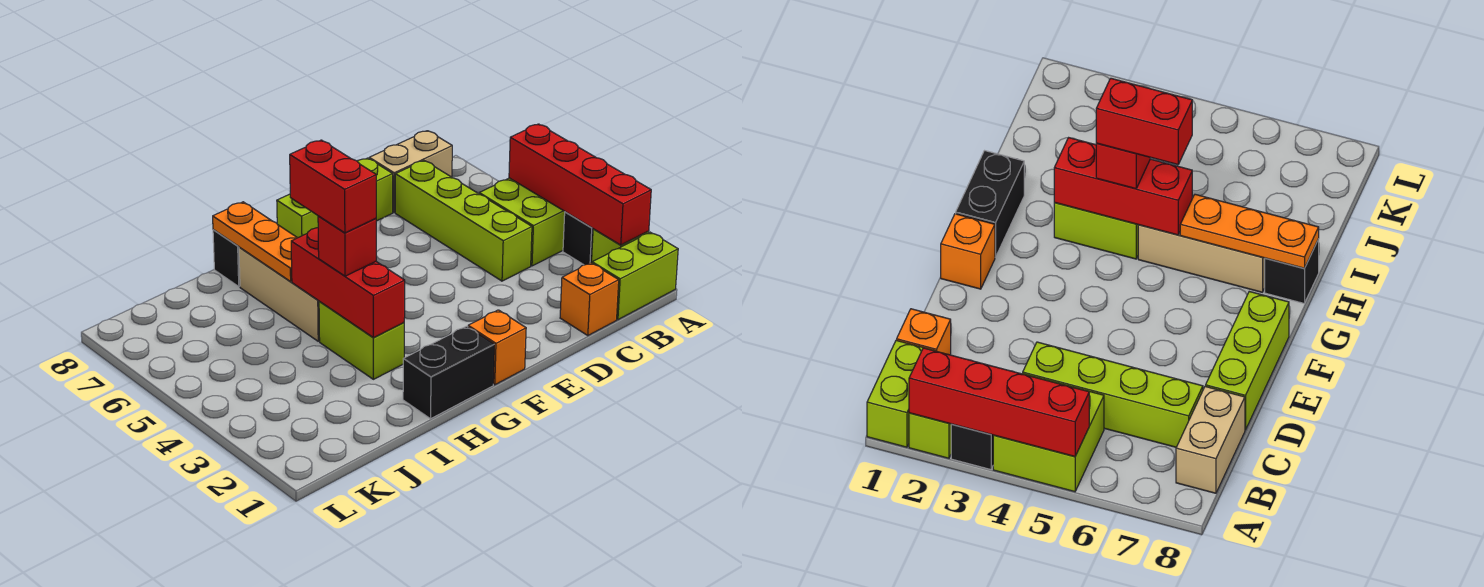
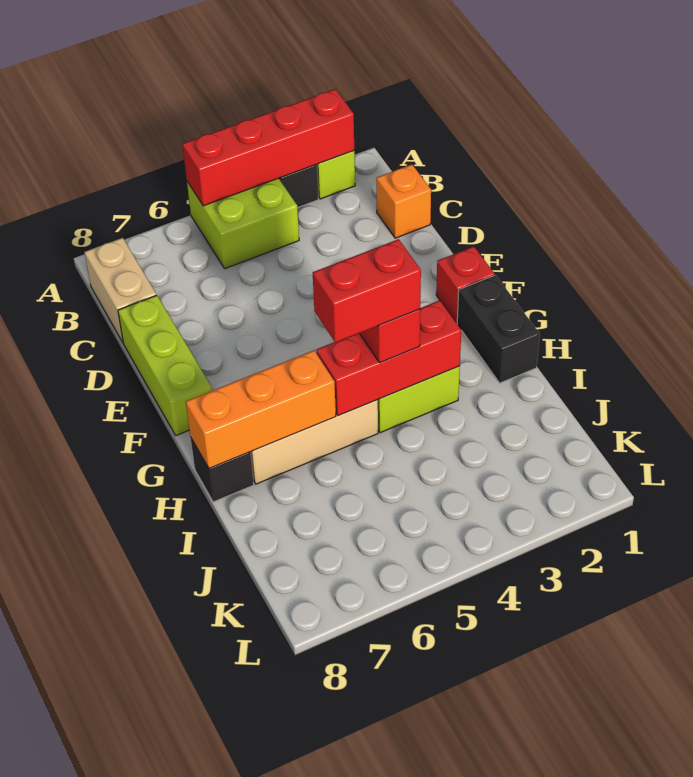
lime 1x2 brick [592,232,678,320] -> none
lime 1x4 brick [395,161,532,281] -> none
orange 1x1 brick [468,310,526,385] -> red 1x1 brick [436,246,495,323]
orange 1x3 plate [213,202,297,281] -> orange 1x3 brick [186,350,336,468]

